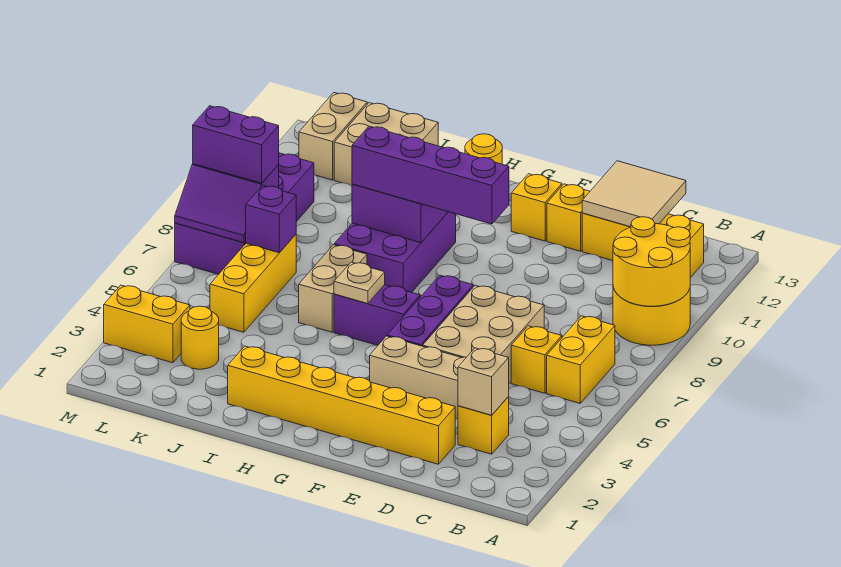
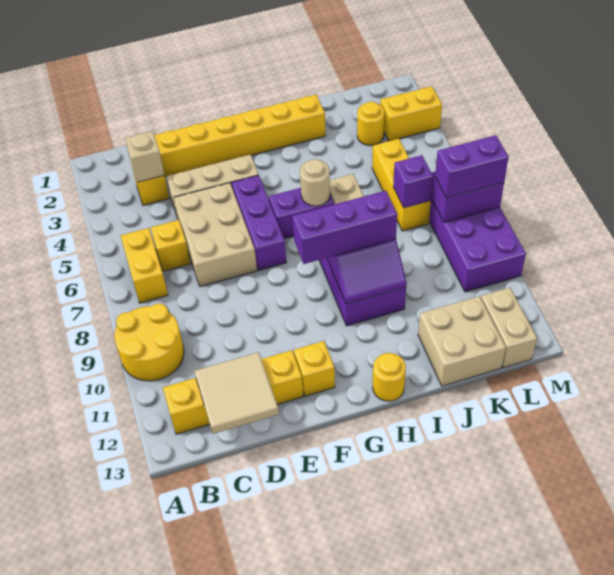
yellow 2x2 round brick [613,217,690,306] -> none
purple 1x4 brick [352,126,509,224] -> purple 1x3 brick [292,191,397,264]
tan 1x1 plate [334,262,385,304] -> tan 1x1 round brick [300,159,330,206]

